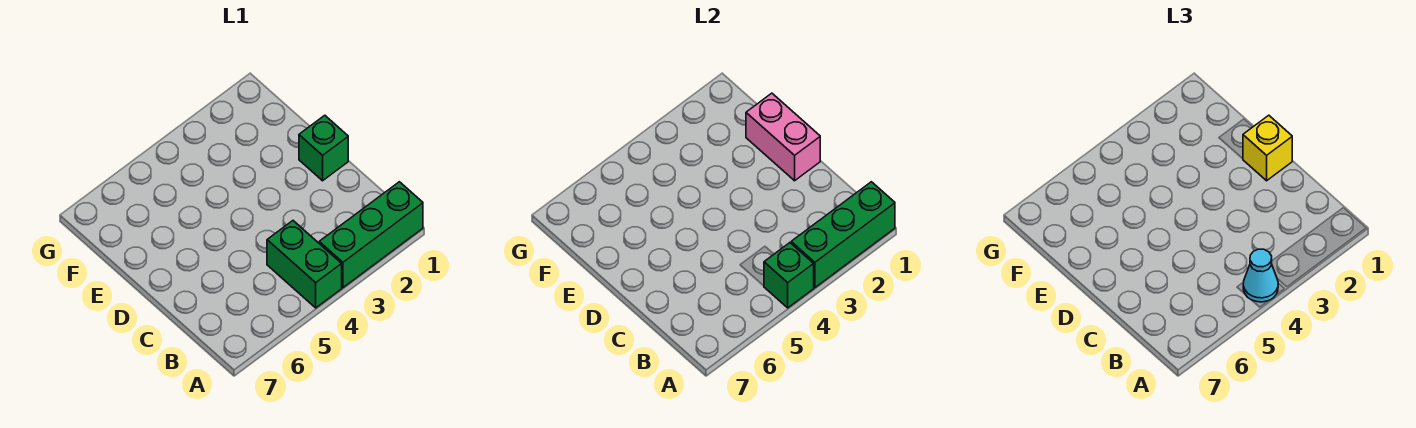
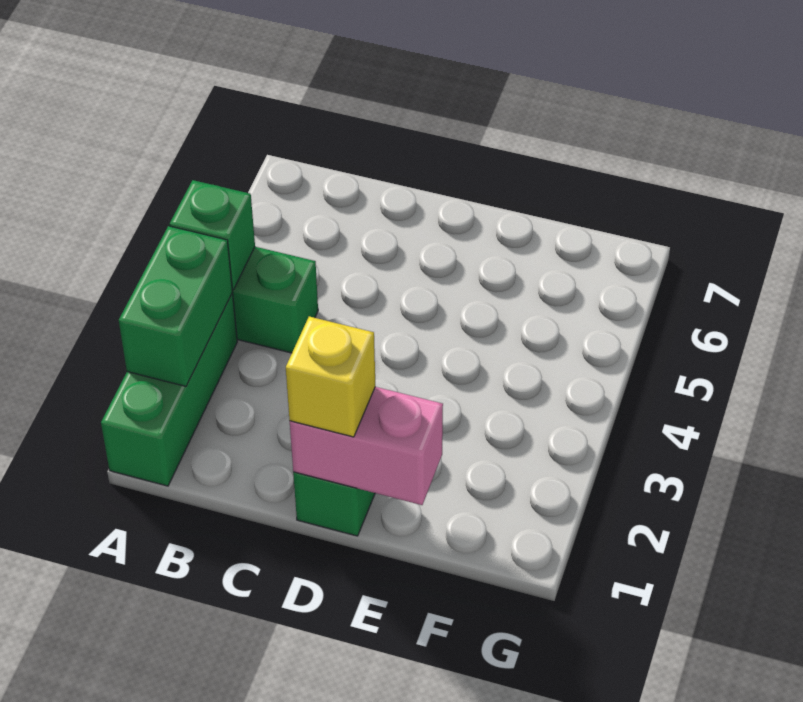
green 1x3 brick [791,182,895,288] -> green 1x2 brick [119,226,233,386]
cyan 1x1 cone [1243,249,1278,302] -> none

